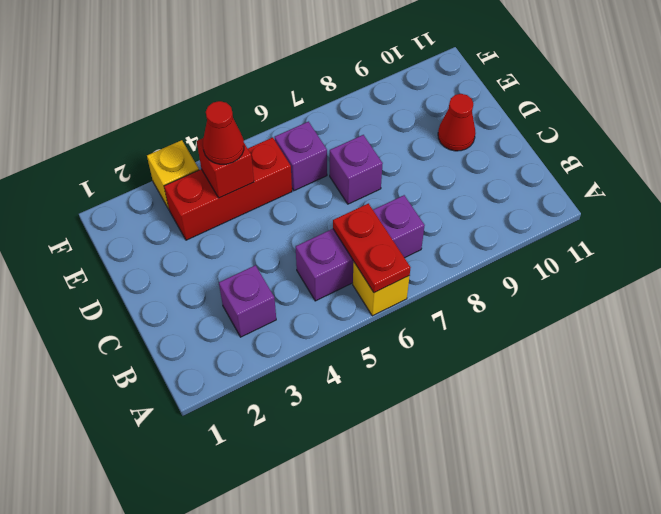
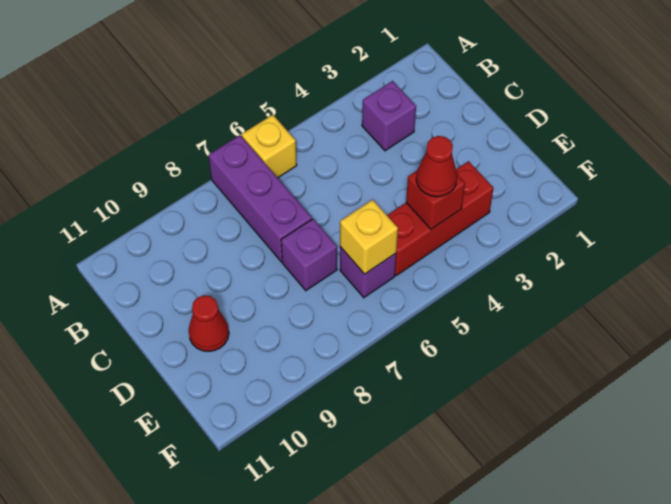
red 1x2 plate [333,203,411,293] -> none
purple 1x3 brick [296,195,425,301] -> purple 1x3 brick turned to [209,135,312,262]
yellow 1x1 brick [147,140,199,209] -> yellow 1x1 brick moved to [340,200,398,274]

